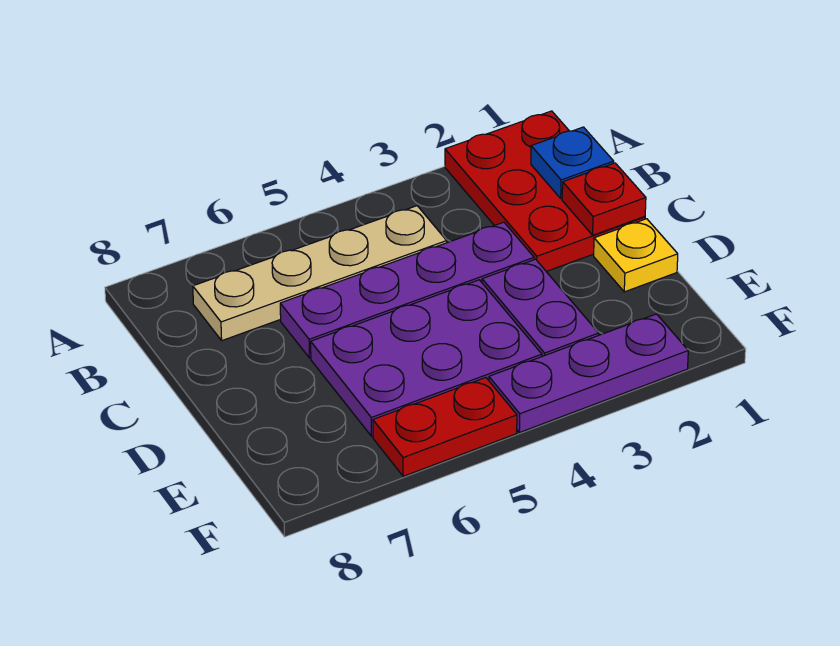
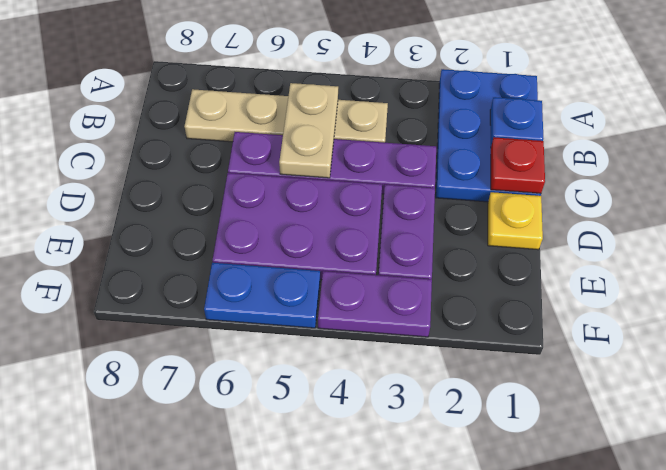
red 2x3 plate [445,111,645,271] -> blue 2x3 plate [436,69,541,202]
none -> tan 1x2 plate [279,83,338,178]
purple 1x3 plate [489,314,688,433] -> purple 1x2 plate [318,271,432,337]
red 1x2 plate [373,378,517,476] -> blue 1x2 plate [204,263,320,328]

